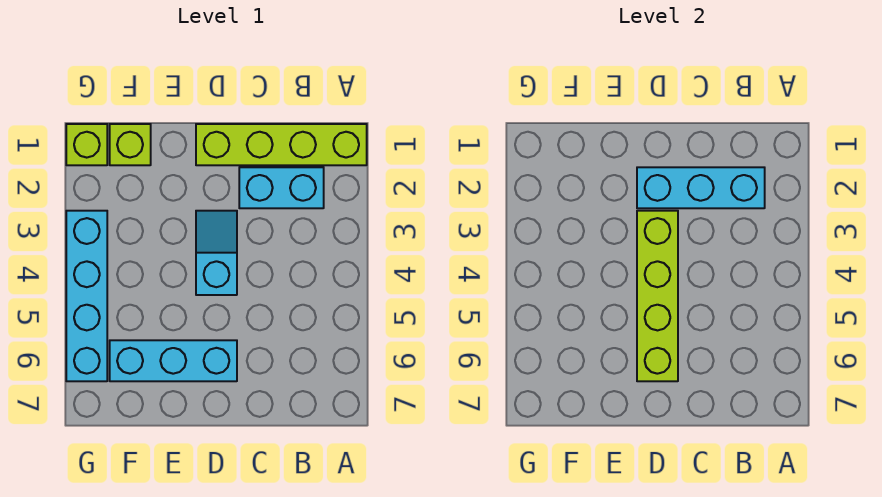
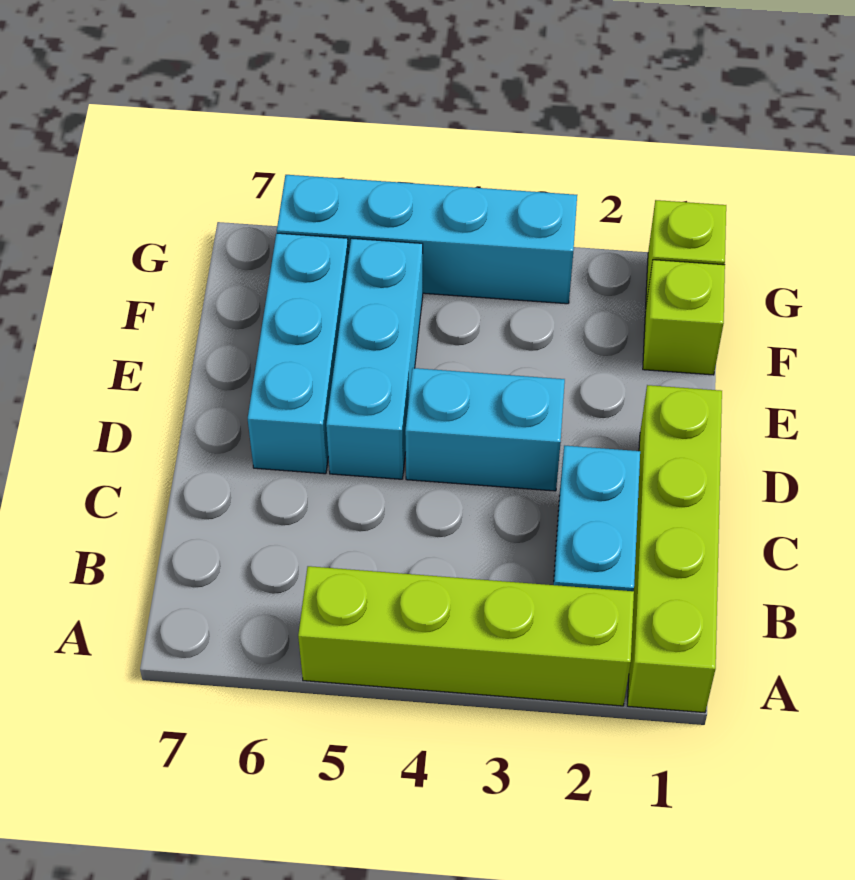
cyan 1x3 brick [637,167,765,208] -> cyan 1x3 brick moved to [326,238,423,479]
cyan 1x2 slope [196,211,237,295] -> cyan 1x2 brick [405,368,565,491]
lime 1x4 brick [637,211,678,381] -> lime 1x4 brick moved to [298,566,634,706]

